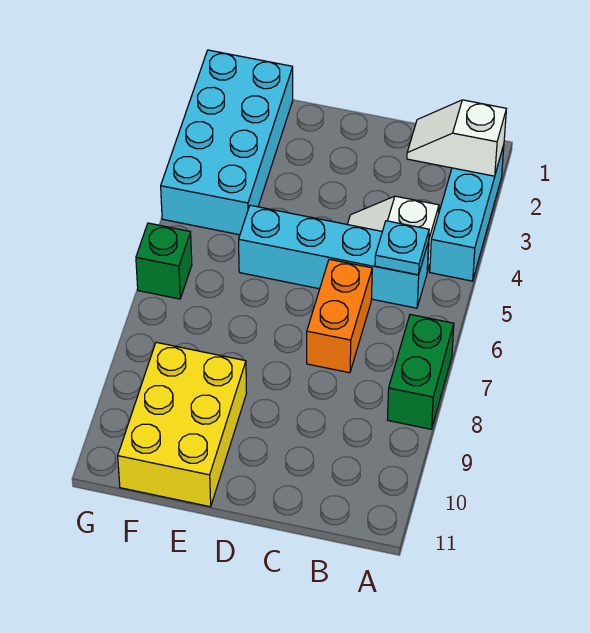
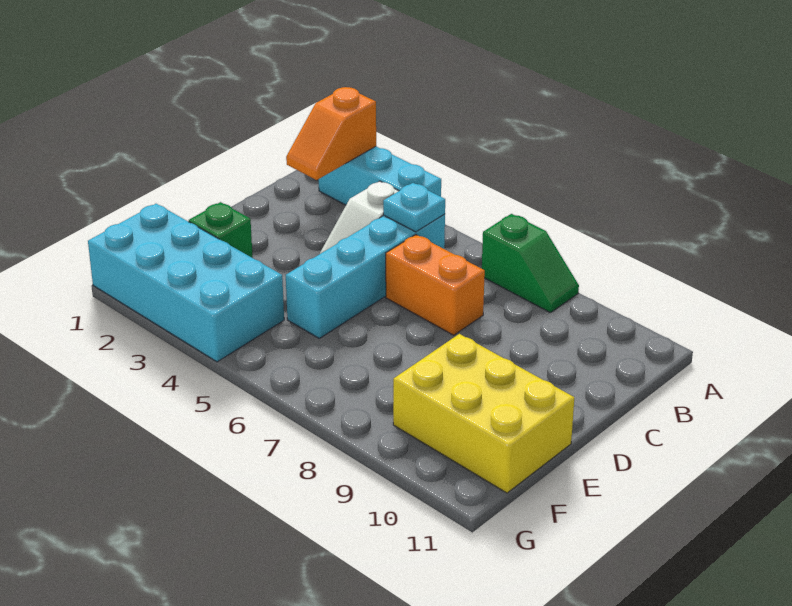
white 1x2 slope [407,100,506,176] -> orange 1x2 slope [286,87,376,180]
green 1x2 brick [387,315,454,429] -> green 1x2 slope [482,214,579,313]
green 1x1 brick [136,223,192,299] -> green 1x1 brick moved to [189,202,253,258]

